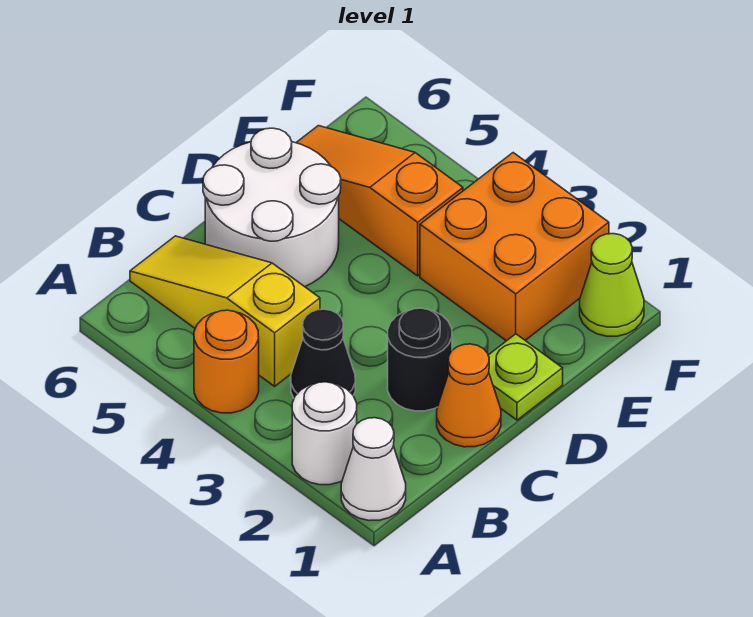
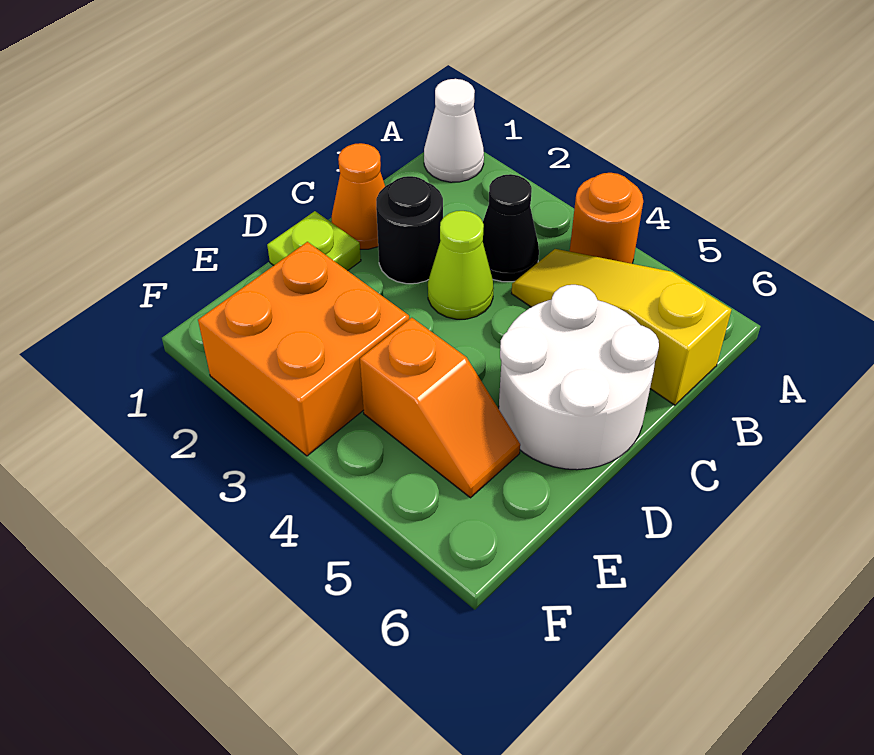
white 1x1 round brick [292,382,357,485] -> none
yellow 1x3 slope [130,236,320,386] -> yellow 1x3 slope turned to [512,249,732,405]
orange 1x3 slope [296,126,463,276] -> orange 1x2 slope [360,318,520,498]
lime 1x1 cone [580,234,644,336] -> lime 1x1 cone moved to [428,211,494,319]

